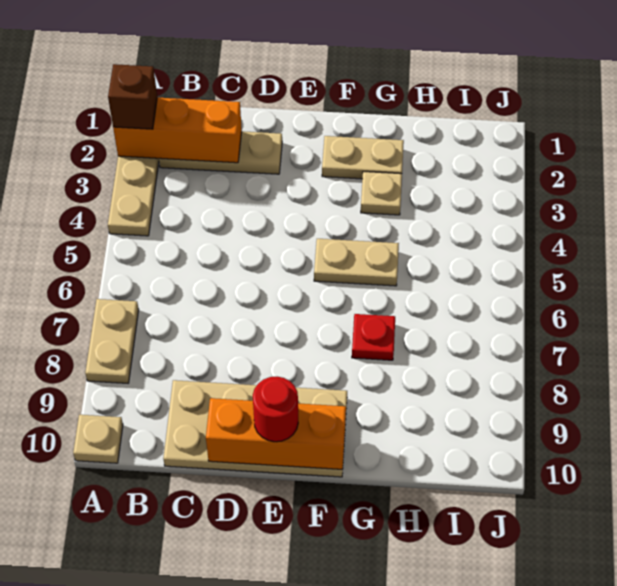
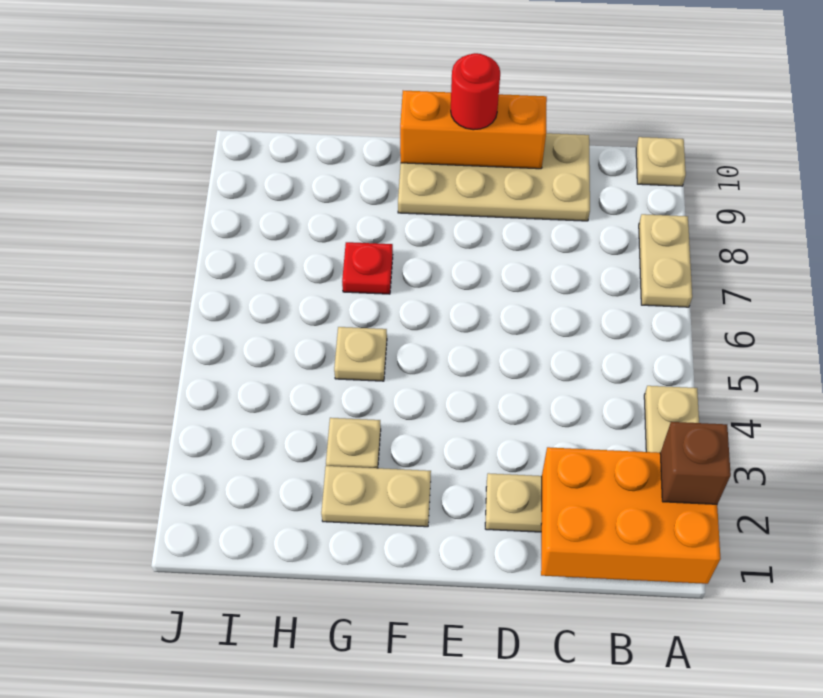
orange 1x3 brick [113,98,242,163] -> orange 2x3 brick [541,447,720,584]
tan 1x2 plate [314,239,399,286] -> tan 1x1 plate [334,327,387,381]

